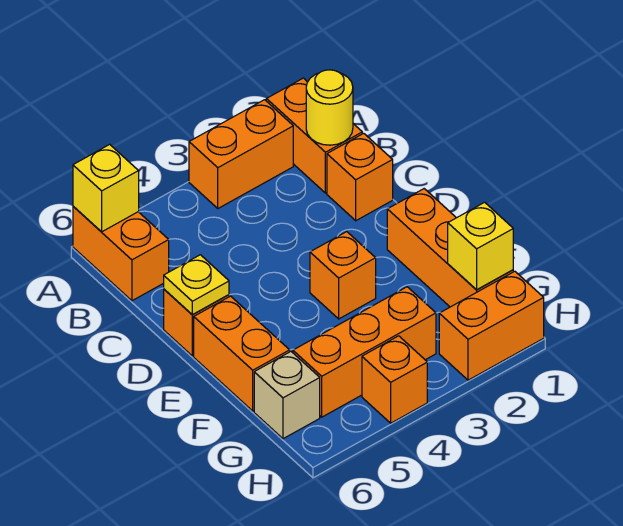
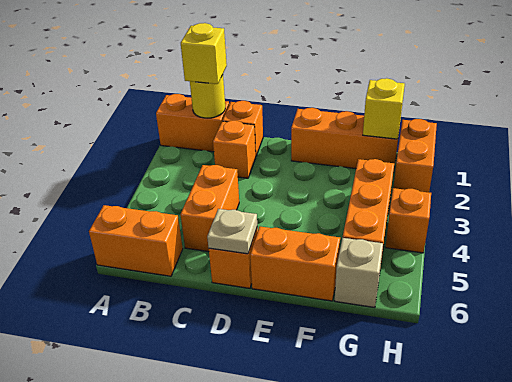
orange 1x2 brick [189,100,293,208] -> orange 1x2 brick moved to [180,165,239,252]
yellow 1x1 brick [73,144,139,232] -> yellow 1x1 brick moved to [181,23,227,84]
yellow 1x1 plate [164,255,229,315] -> tan 1x1 plate [207,209,257,254]
orange 1x1 brick [310,232,376,319] -> orange 1x1 brick moved to [213,121,256,178]

